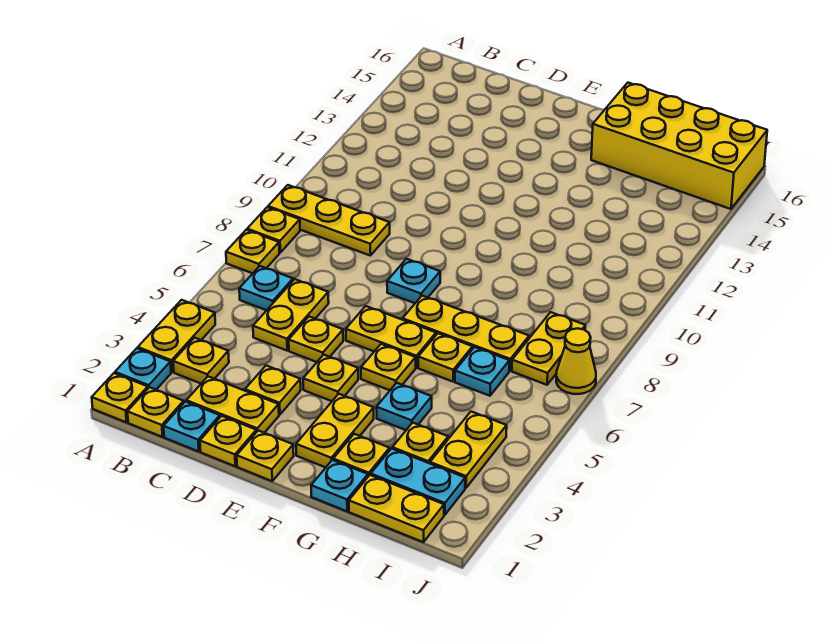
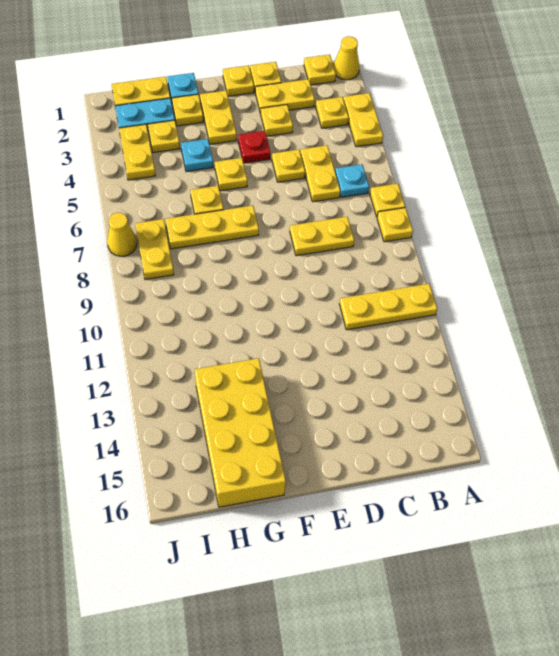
yellow 1x1 plate [92,373,148,422] -> yellow 1x1 cone [333,36,360,80]
cyan 1x1 plate [115,348,171,390] -> none
yellow 1x3 plate [268,185,390,256] -> yellow 1x3 plate moved to [339,284,437,330]
cyan 1x1 plate [164,402,220,452] -> none
yellow 1x1 plate [303,355,358,401] -> red 1x1 plate [238,131,271,163]
yellow 1x2 plate [346,306,436,368] -> yellow 1x2 plate moved to [290,217,354,256]
cyan 1x1 plate [387,259,440,303] -> none
yellow 2x4 brick [591,83,767,209] -> yellow 2x4 brick turned to [195,358,286,507]
cyan 1x1 plate [455,347,509,396] -> none

